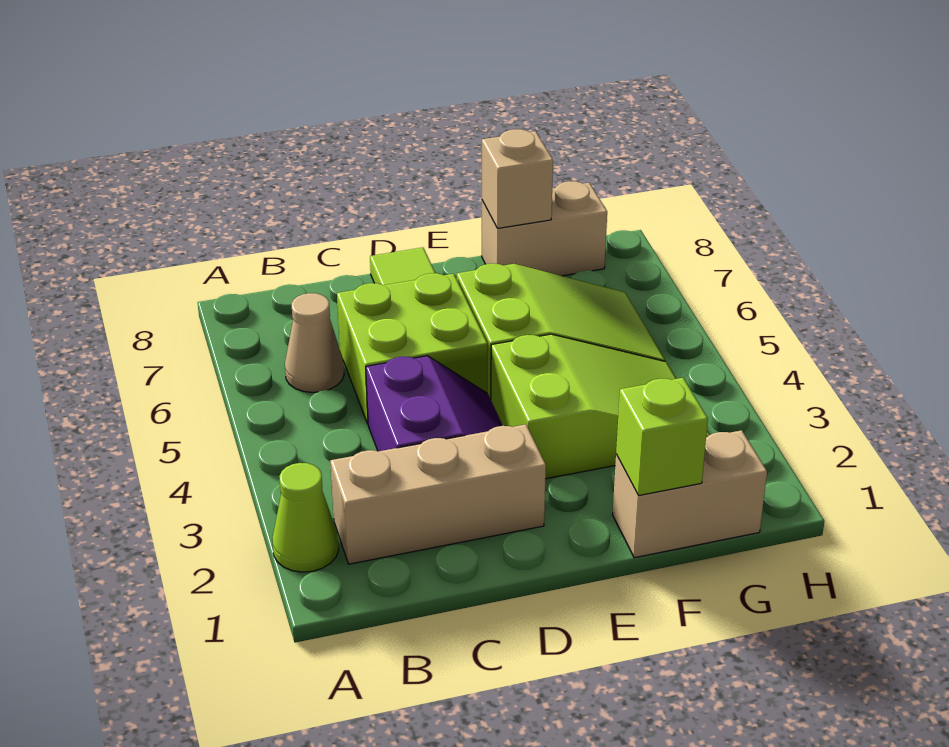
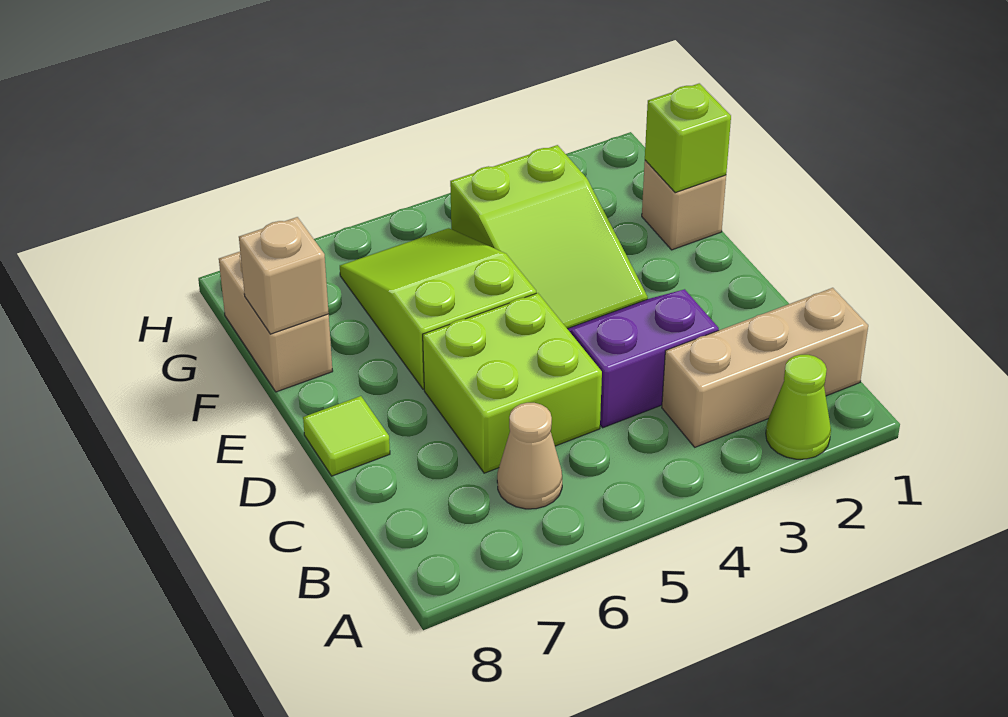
tan 1x3 brick [330,424,546,564] -> tan 1x3 brick turned to [662,288,868,447]
lime 2x3 slope [491,334,709,479] -> lime 2x3 slope turned to [450,145,648,329]
tan 1x2 brick [612,430,767,558] -> tan 1x1 brick [642,160,726,250]

